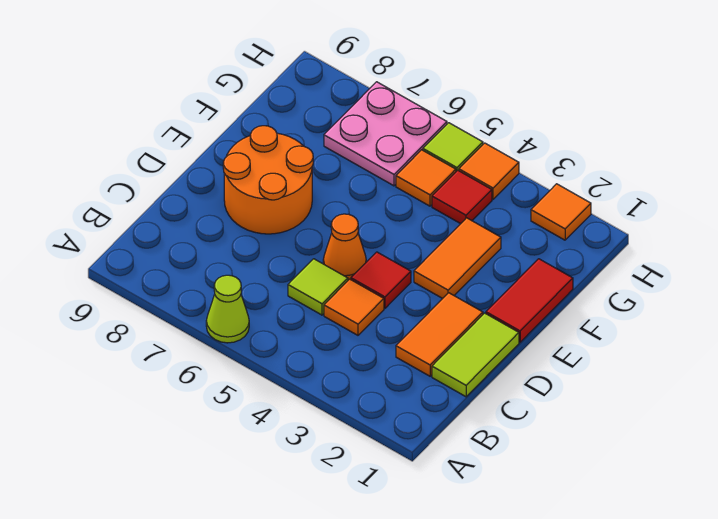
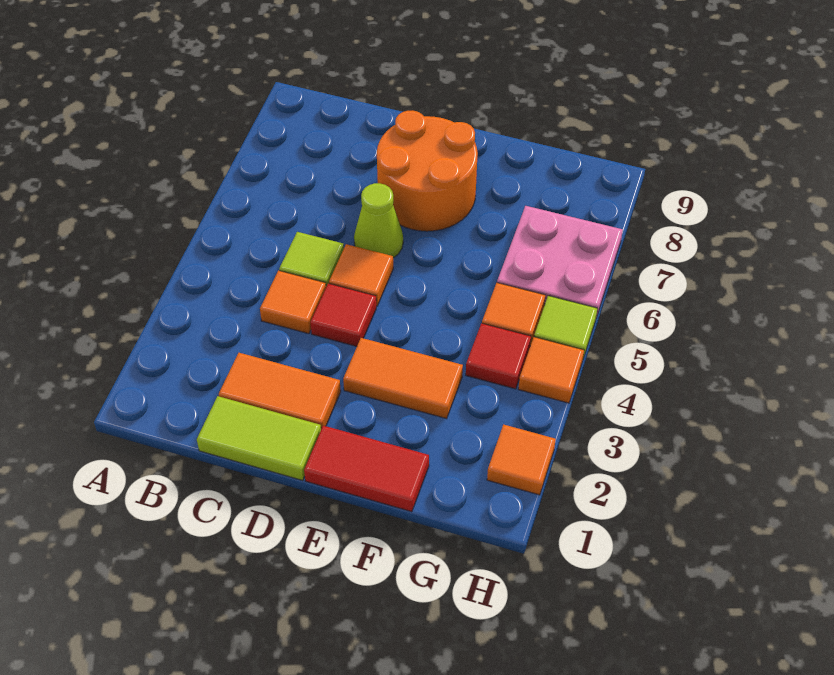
lime 1x1 cone [206,275,249,343] -> lime 1x1 cone moved to [354,183,403,258]
orange 1x1 cone [323,214,366,280] -> orange 1x1 tile [329,244,393,306]

